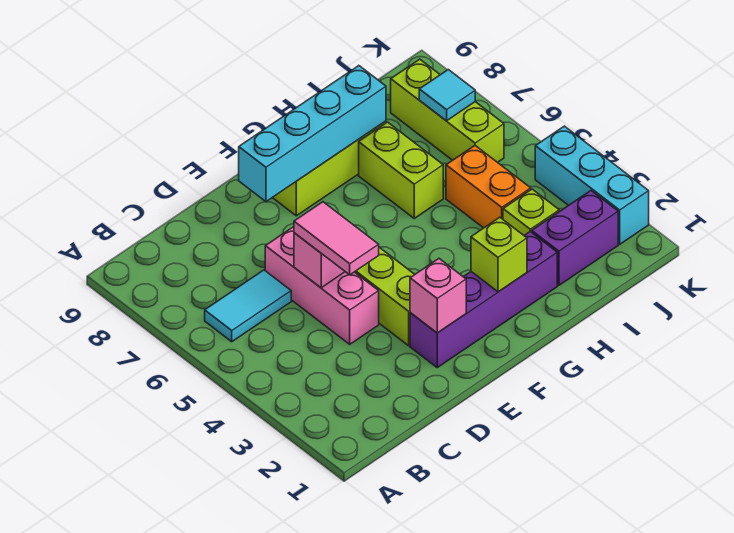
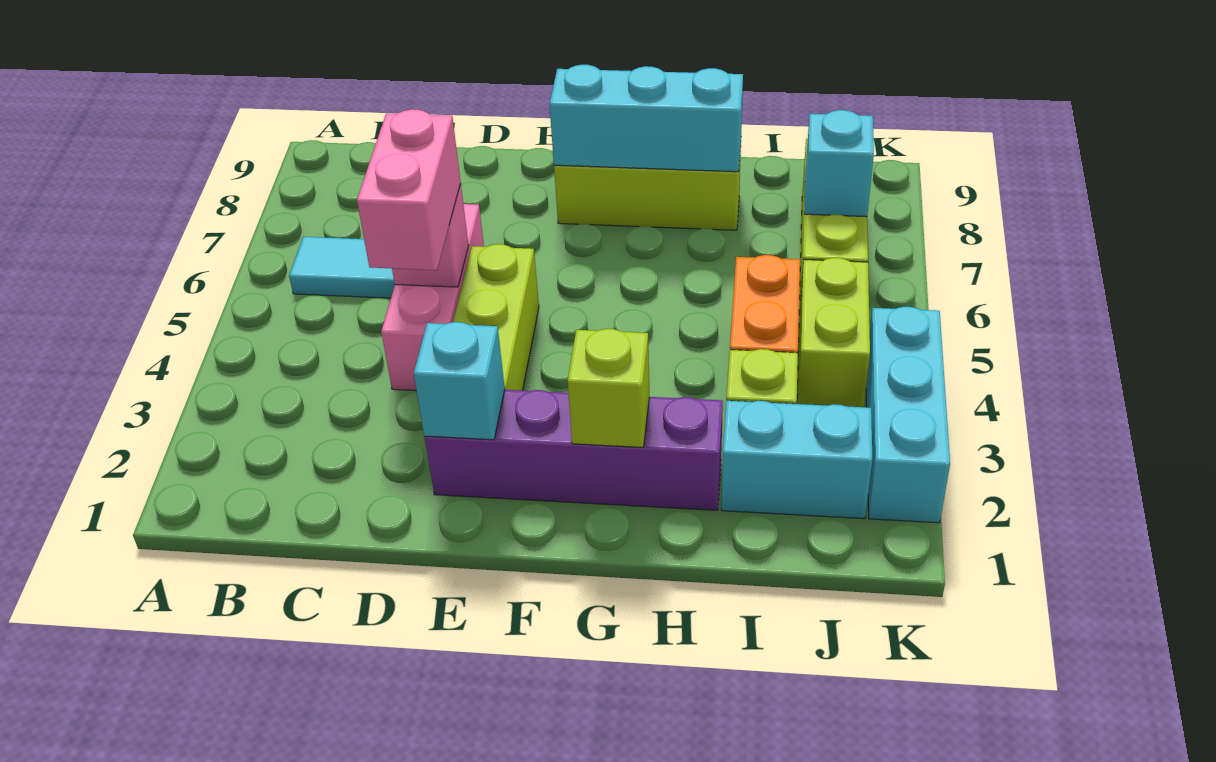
pink 1x2 tile [294,202,379,275] -> pink 1x2 brick [357,109,461,270]
pink 1x1 brick [410,259,466,333] -> cyan 1x1 brick [414,322,505,440]
cyan 1x4 brick [239,66,386,201] -> cyan 1x3 brick [550,65,743,172]
lime 1x2 brick [359,122,443,218] -> lime 1x2 brick moved to [797,258,870,407]
purple 1x2 brick [532,191,618,285] -> cyan 1x2 brick [721,401,872,519]
cyan 1x1 tile [419,70,475,121] -> cyan 1x1 brick [804,110,874,217]

